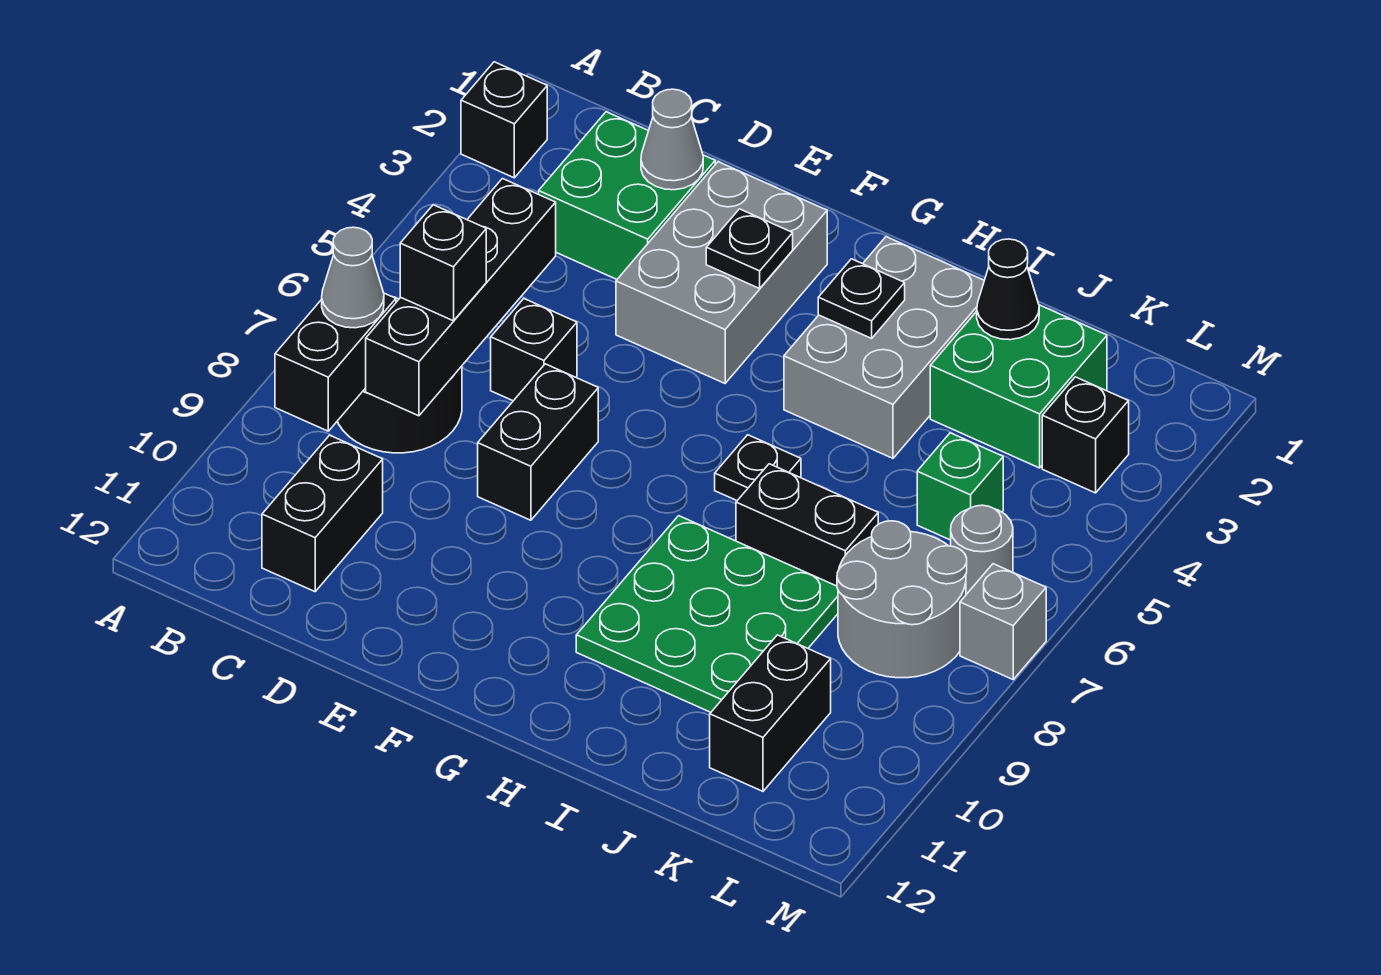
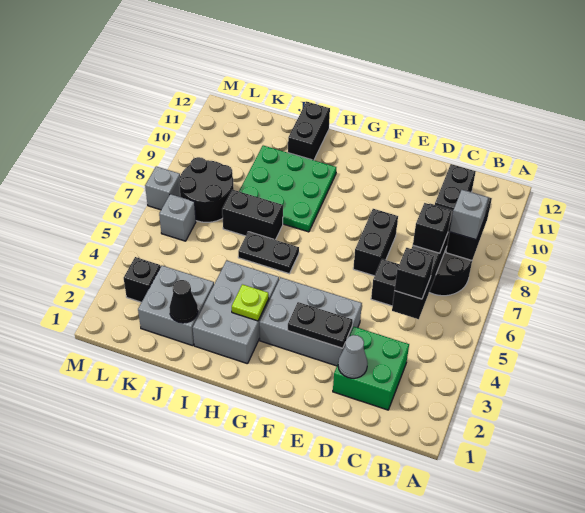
black 1x1 brick [461,62,547,178] -> black 1x1 brick moved to [395,248,434,299]
grey 1x1 cone [322,227,384,328] -> grey 1x1 brick [450,190,489,240]
grey 2x3 brick [616,162,827,383] -> grey 2x3 brick turned to [260,277,362,366]
black 1x1 plate [706,209,793,288] -> black 1x2 plate [288,302,353,348]
black 1x1 plate [818,259,905,338] -> lime 1x1 plate [232,284,269,321]
black 1x1 plate [715,435,801,501] -> black 1x2 plate [238,232,299,274]
green 2x2 brick [930,305,1107,468] -> grey 2x2 brick [138,266,214,346]
green 1x1 brick [917,433,1003,540] -> none
grey 2x2 round brick [837,521,967,678] -> black 2x2 round brick [179,157,234,222]
black 1x2 brick [710,635,831,791] -> black 1x2 brick moved to [288,102,330,160]
grey 1x1 round brick [951,505,1013,594] -> grey 1x1 brick [159,194,196,241]

